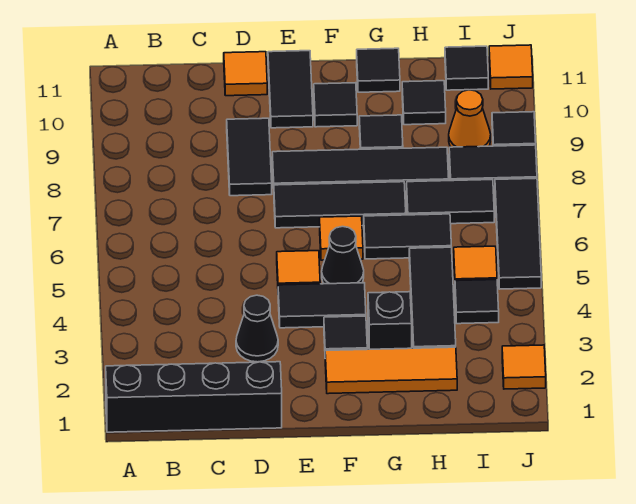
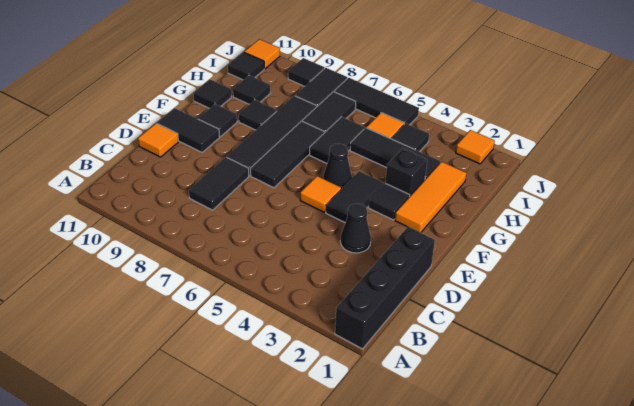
black 1x2 tile [227,118,272,196] -> black 1x2 tile turned to [189,157,249,210]
orange 1x1 tile [320,216,363,260] -> none
orange 1x1 cone [449,90,491,147] -> none

